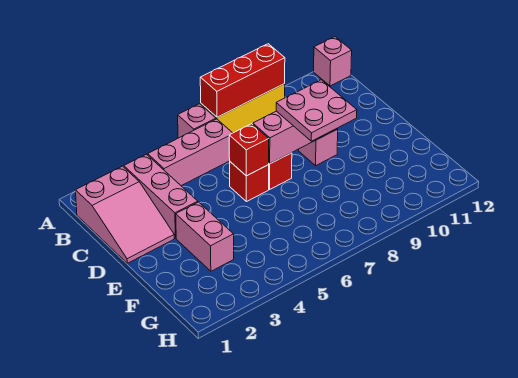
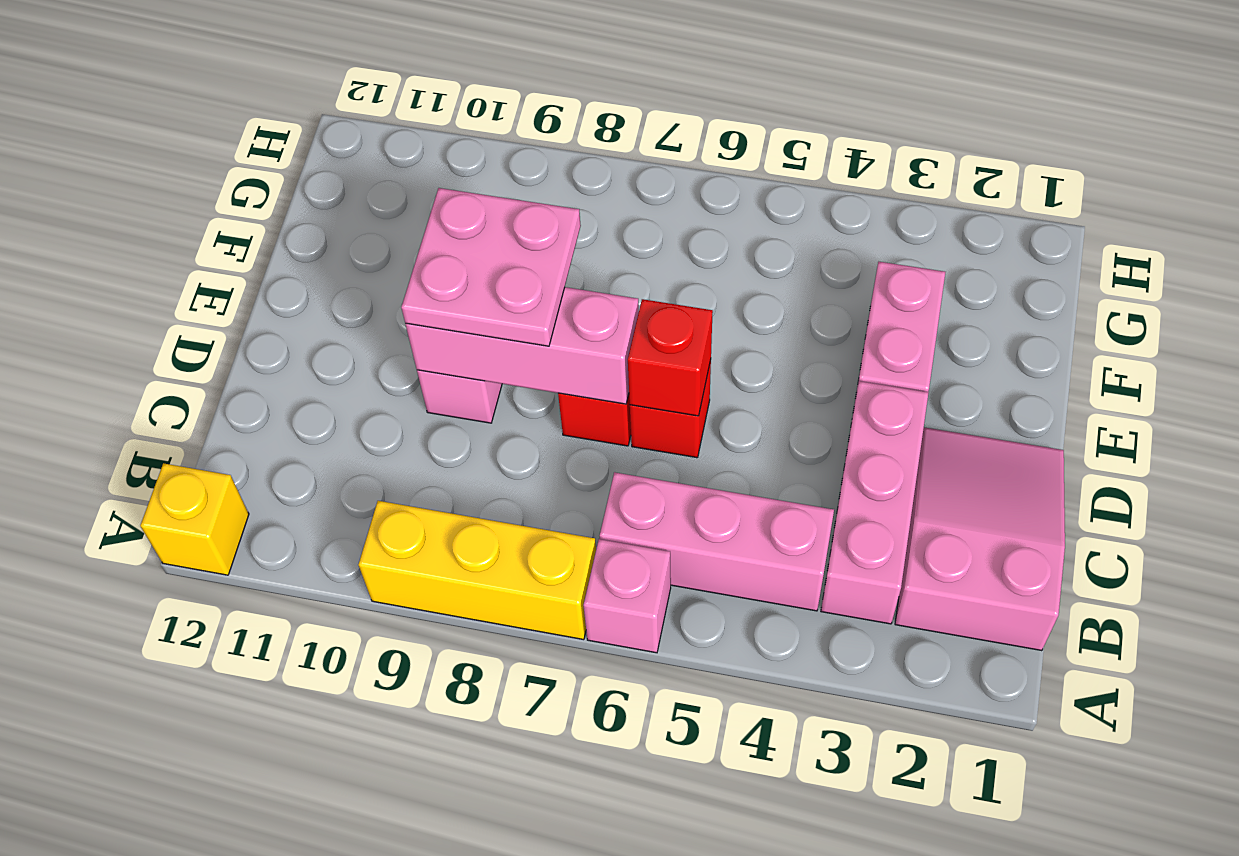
red 1x3 brick [200,44,285,117] -> none
pink 1x1 brick [314,37,352,86] -> yellow 1x1 brick [140,463,249,575]

